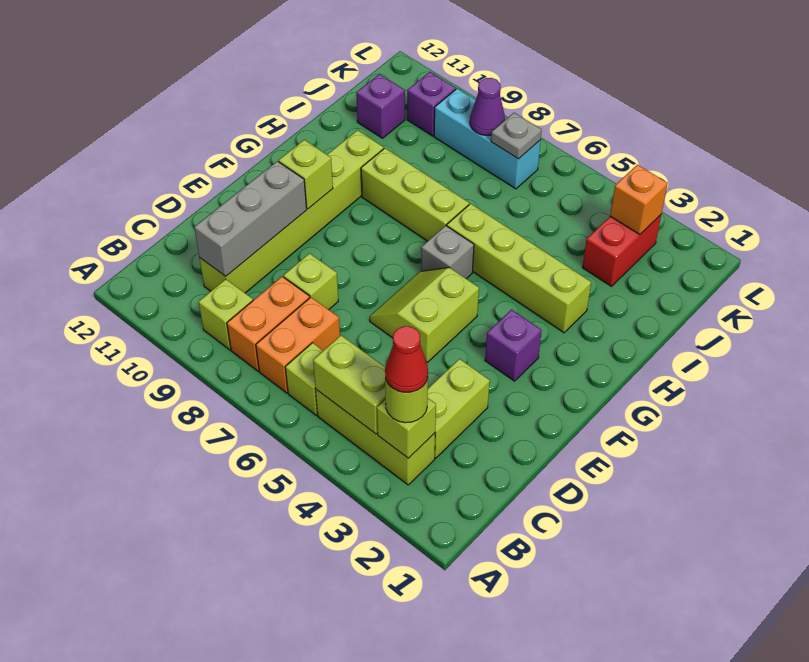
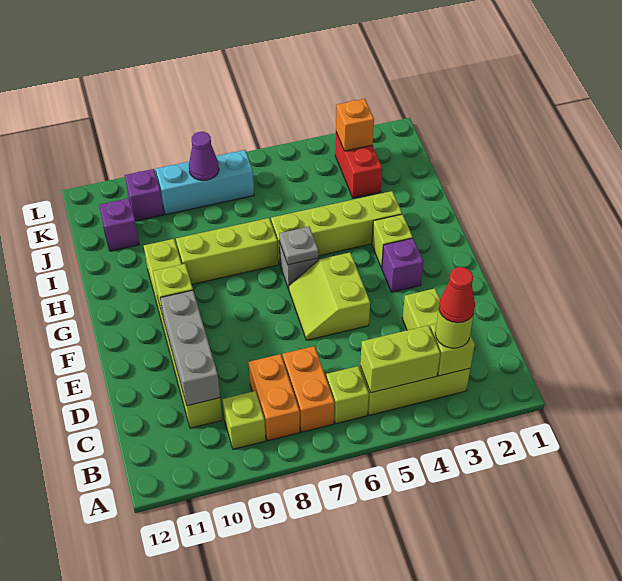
lime 1x1 brick [283,253,338,310] -> lime 1x1 brick moved to [372,214,413,268]
grey 1x1 plate [491,113,542,159] -> grey 1x1 plate moved to [279,227,318,265]

